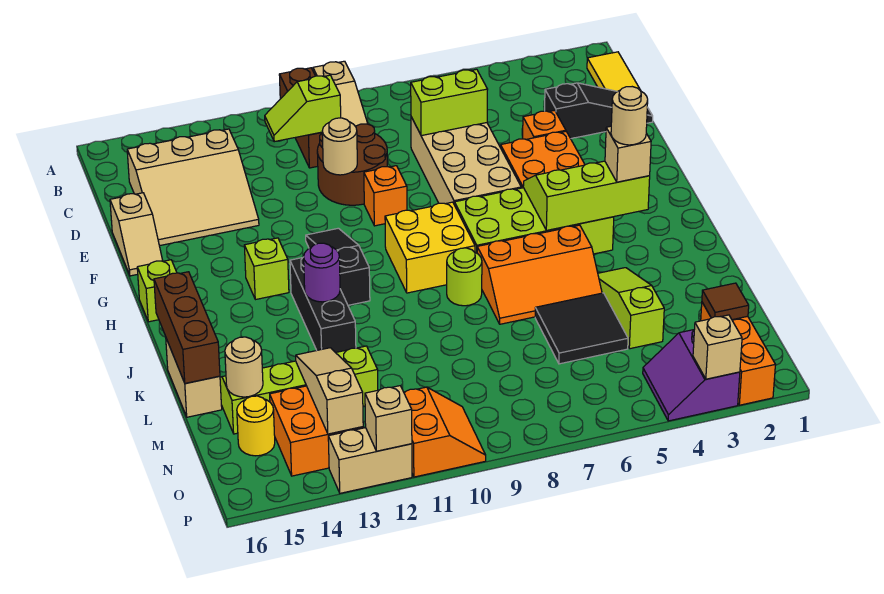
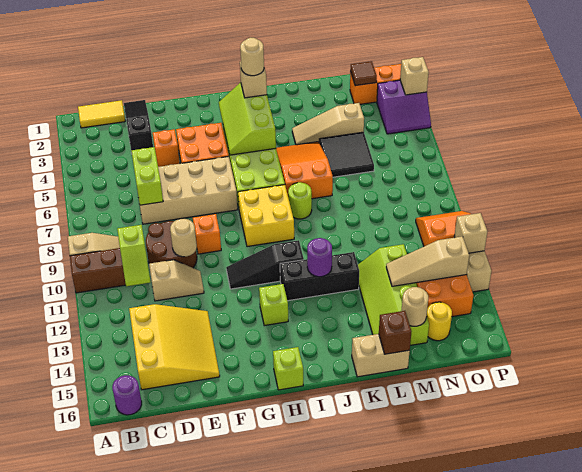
none -> purple 1x1 round brick [112,375,142,415]
tan 3x3 slope [127,129,259,246] -> yellow 3x3 slope [129,304,220,390]
tan 1x2 slope [110,193,163,276] -> tan 1x2 slope moved to [149,260,204,301]
orange 2x3 slope [477,225,602,324] -> orange 2x3 slope turned to [276,142,333,199]
brown 1x3 brick [154,272,220,383] -> brown 1x1 brick [379,311,411,354]
lime 1x3 slope [598,268,664,349] -> tan 1x3 slope [292,103,364,145]

